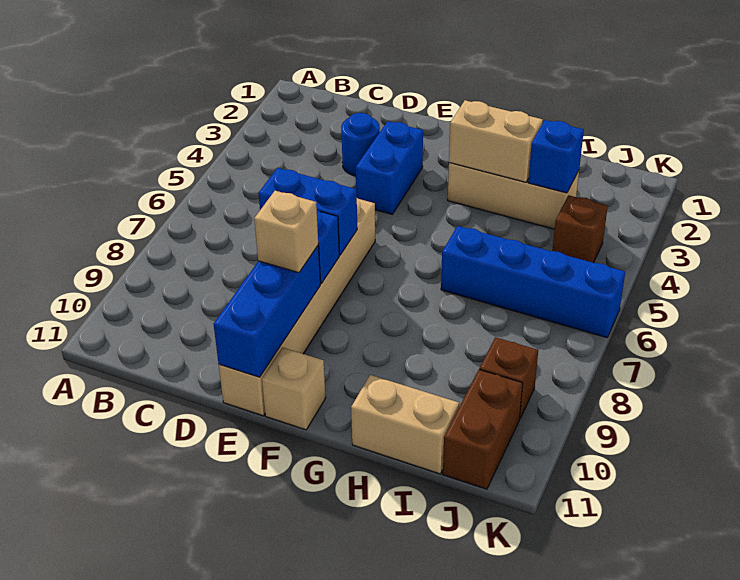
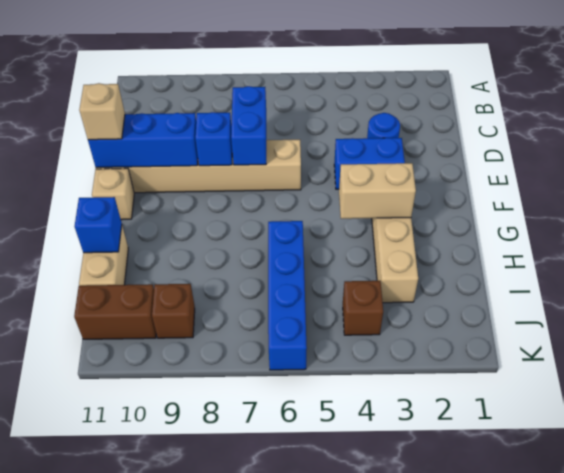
tan 1x1 brick [254,191,318,273] -> tan 1x1 brick moved to [79,83,125,140]
tan 1x2 brick [449,100,543,182] -> tan 1x2 brick turned to [339,163,416,219]
blue 1x1 brick [528,120,584,193] -> blue 1x1 brick moved to [75,197,122,253]

